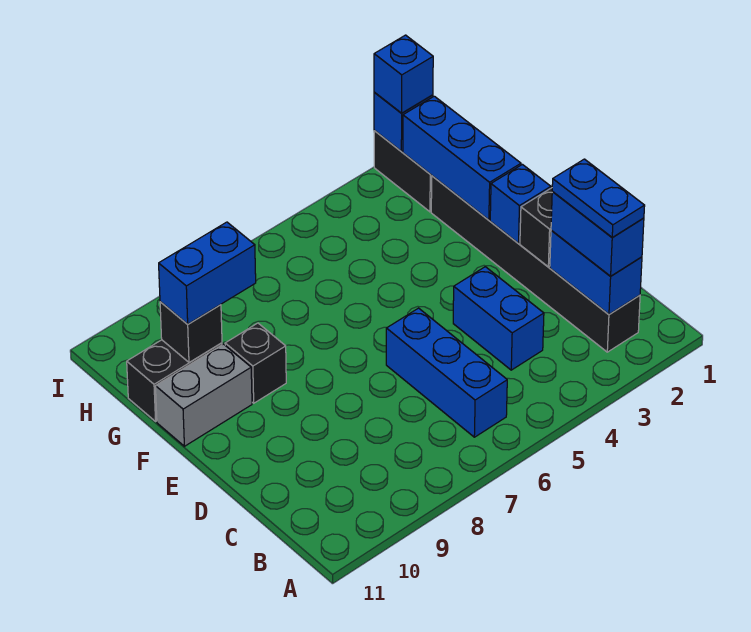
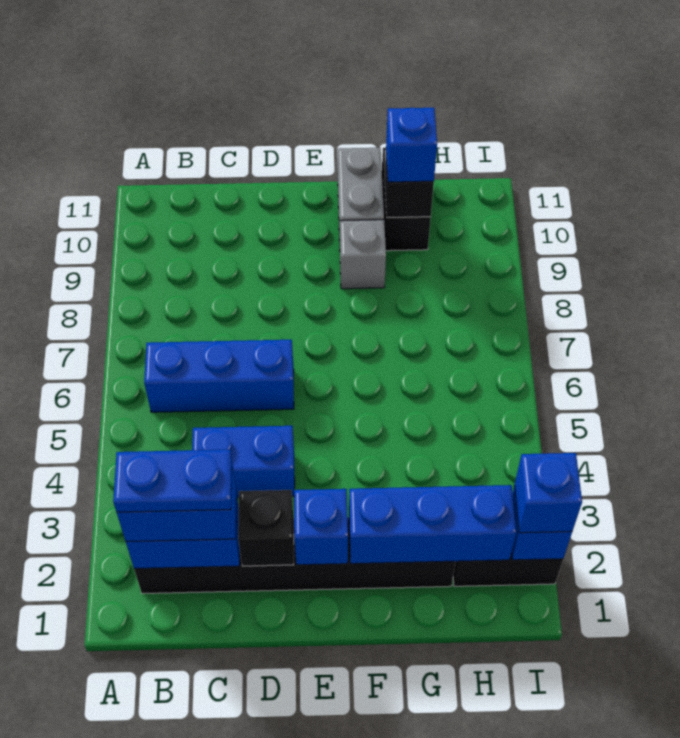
black 1x1 brick [225,323,286,403] -> grey 1x1 brick [340,220,386,289]
blue 1x2 brick [159,222,256,324] -> blue 1x1 brick [386,108,437,182]

